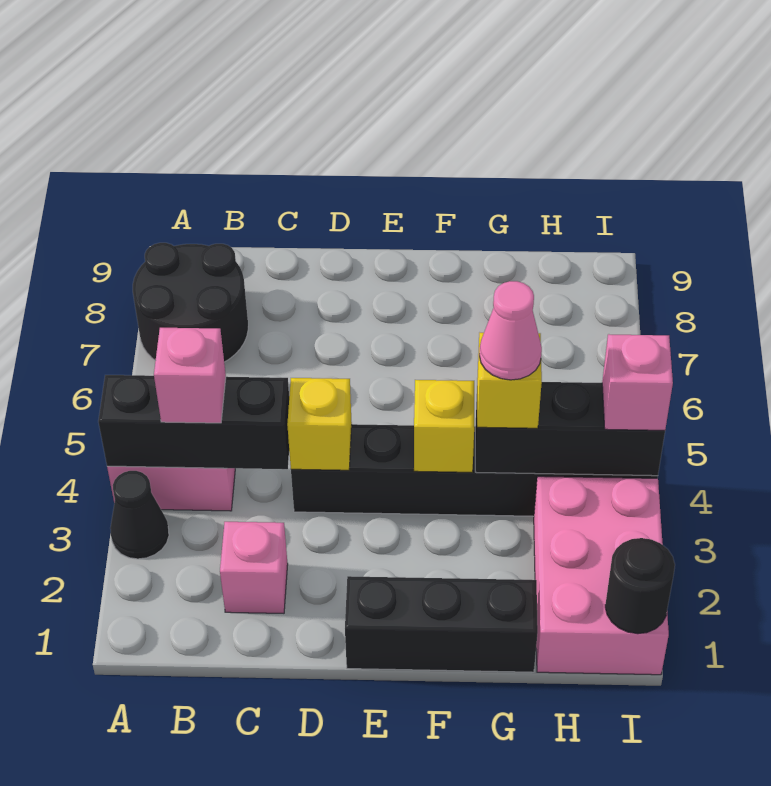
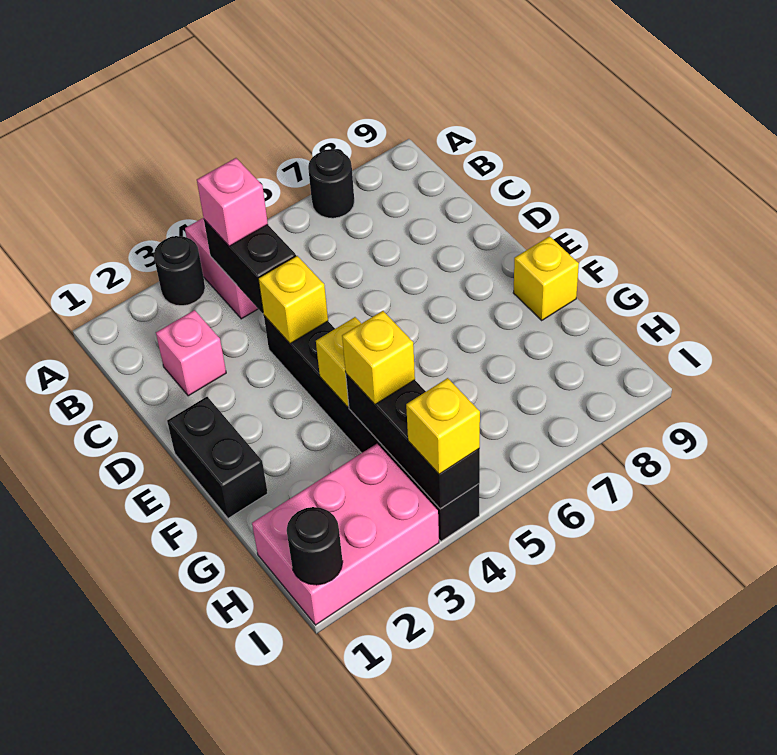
black 1x1 cone [110,471,169,559] -> black 1x1 round brick [154,236,205,306]
black 1x3 brick [98,375,289,469] -> black 1x2 brick [204,220,296,313]
black 2x2 round brick [133,243,248,362] -> black 1x1 round brick [308,149,354,218]
black 1x3 brick [345,576,538,672] -> black 1x2 brick [167,397,268,518]
none -> yellow 1x1 brick [513,236,579,320]
pink 1x1 cone [479,281,542,380] -> none
pink 1x1 brick [602,334,673,430] -> yellow 1x1 brick [406,378,480,474]

